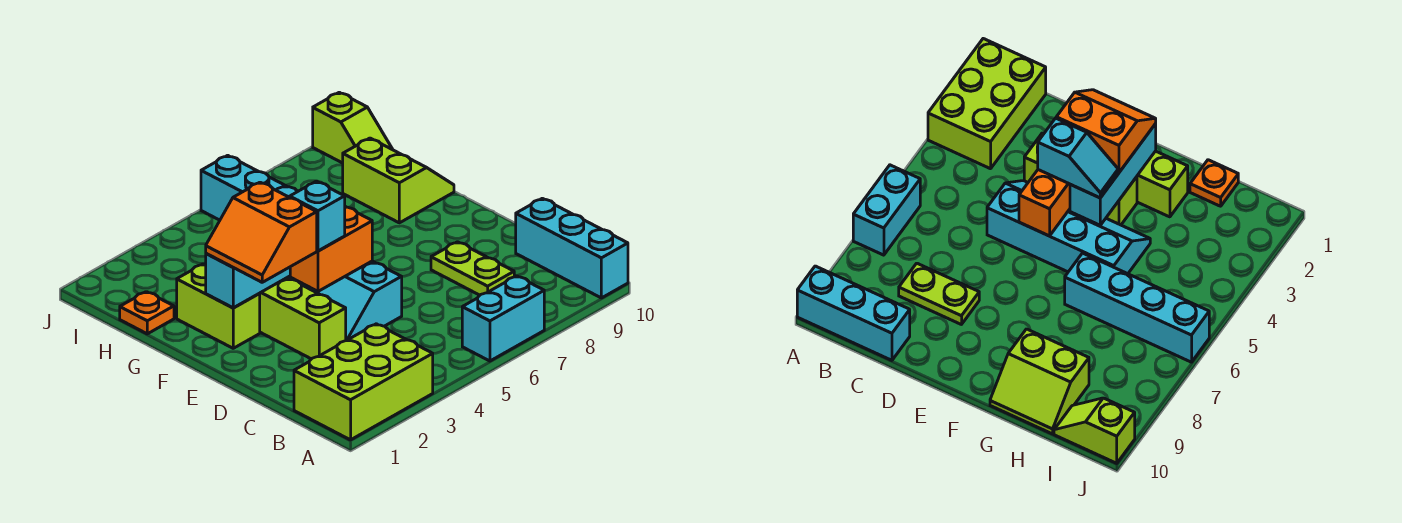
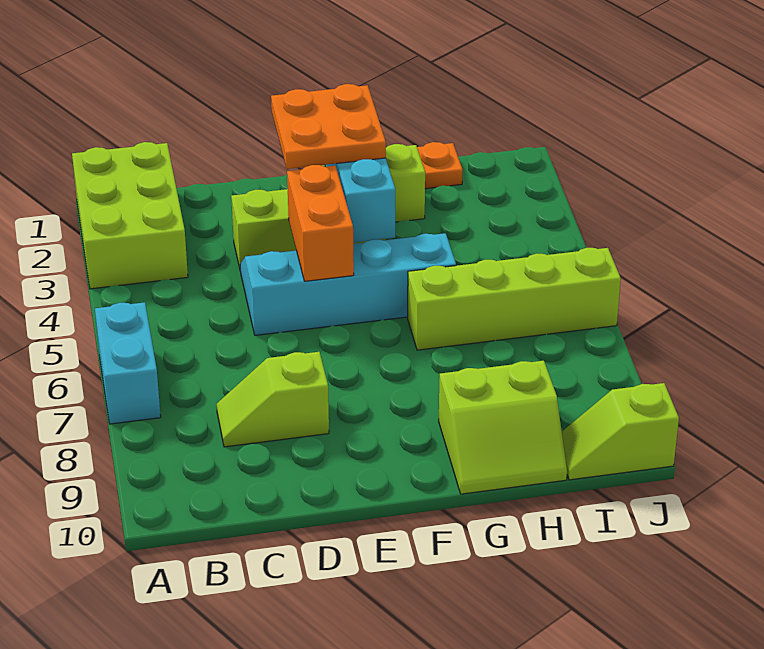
cyan 1x3 brick [516,198,628,298] -> none
lime 1x2 plate [431,242,514,295] -> lime 1x2 slope [217,352,329,447]
orange 2x2 slope [206,182,317,282] -> orange 2x2 plate [271,84,386,169]
cyan 1x2 slope [289,181,345,251] -> none
cyan 1x4 brick [201,155,298,220] -> lime 1x4 brick [408,248,621,350]

